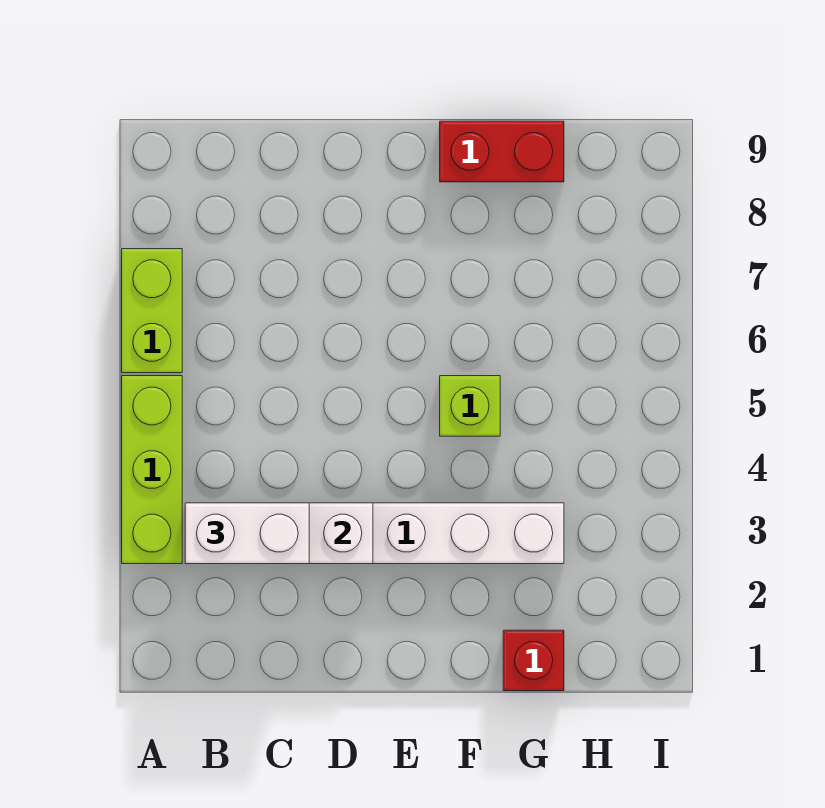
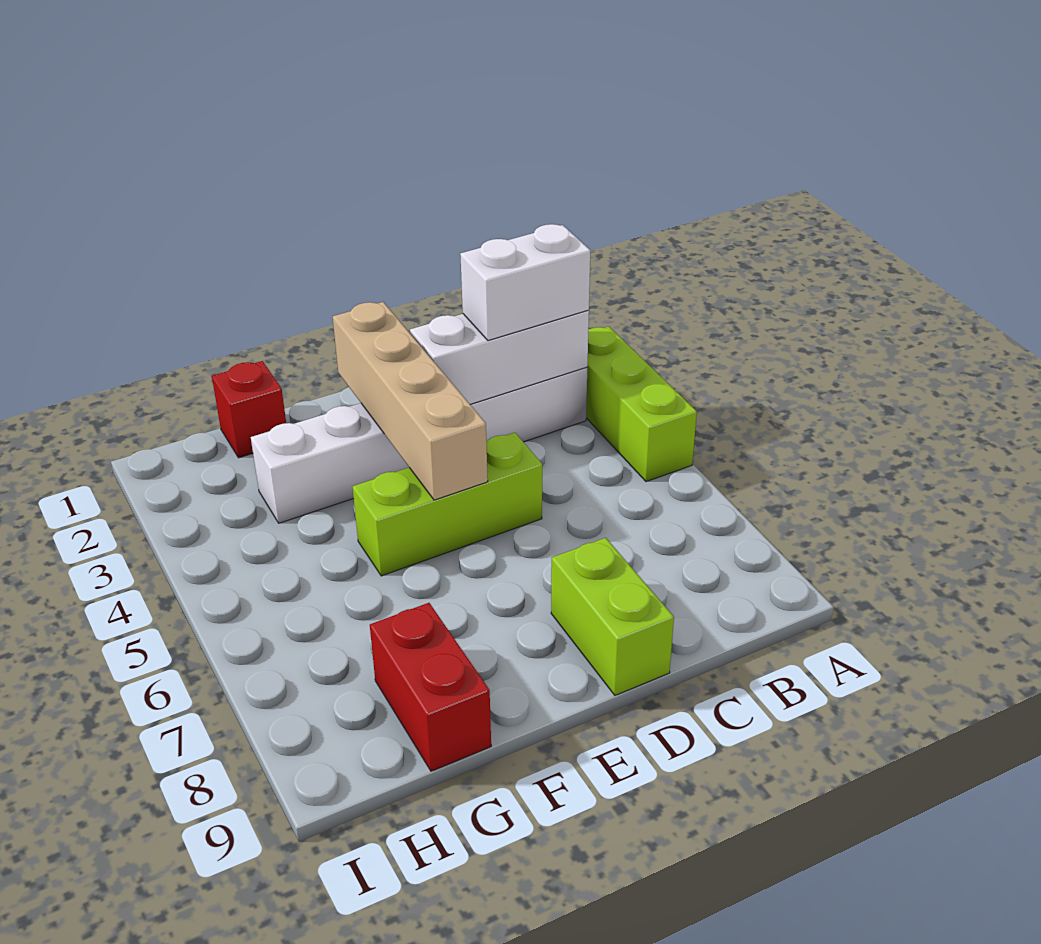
lime 1x2 brick [122,249,182,373] -> lime 1x2 brick moved to [551,538,674,695]
none -> tan 1x4 brick [333,302,488,500]
lime 1x1 brick [440,376,500,436] -> lime 1x3 brick [353,433,542,576]
red 1x2 brick [440,121,564,182] -> red 1x2 brick turned to [370,603,491,771]

